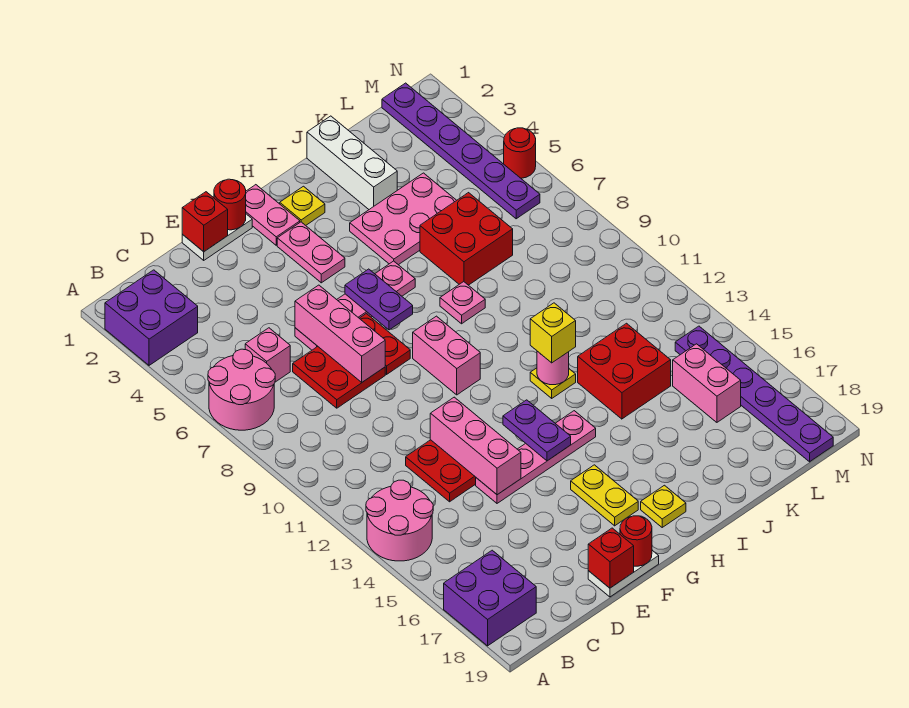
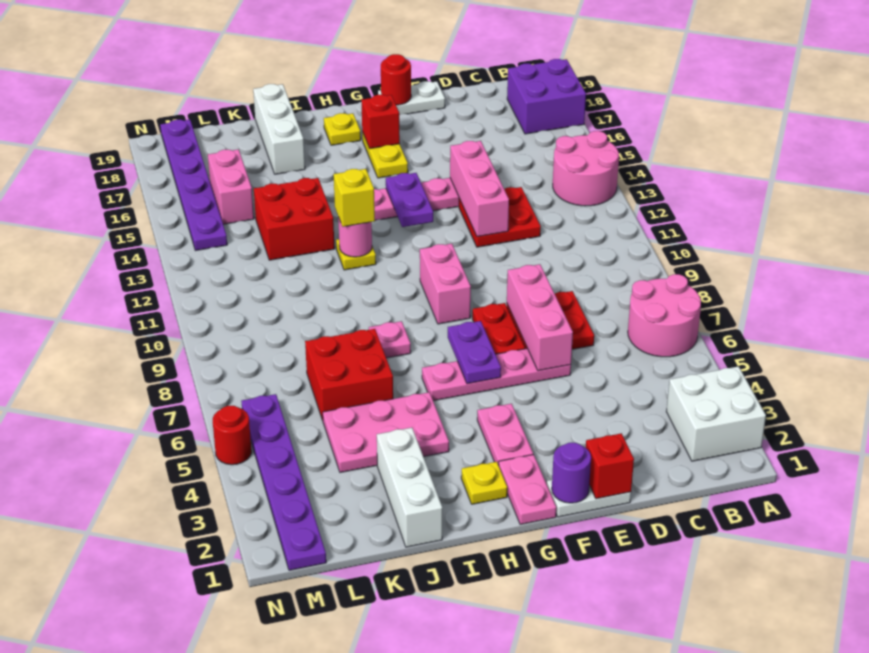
purple 2x2 brick [105,270,198,365] -> white 2x2 brick [666,366,766,461]
pink 1x1 brick [245,328,290,382] -> none
red 1x1 brick [588,528,634,588] -> red 1x1 brick moved to [361,95,400,148]
red 1x1 round brick [214,179,246,230] -> purple 1x1 round brick [552,443,591,503]
none -> white 1x3 brick [253,84,305,174]

